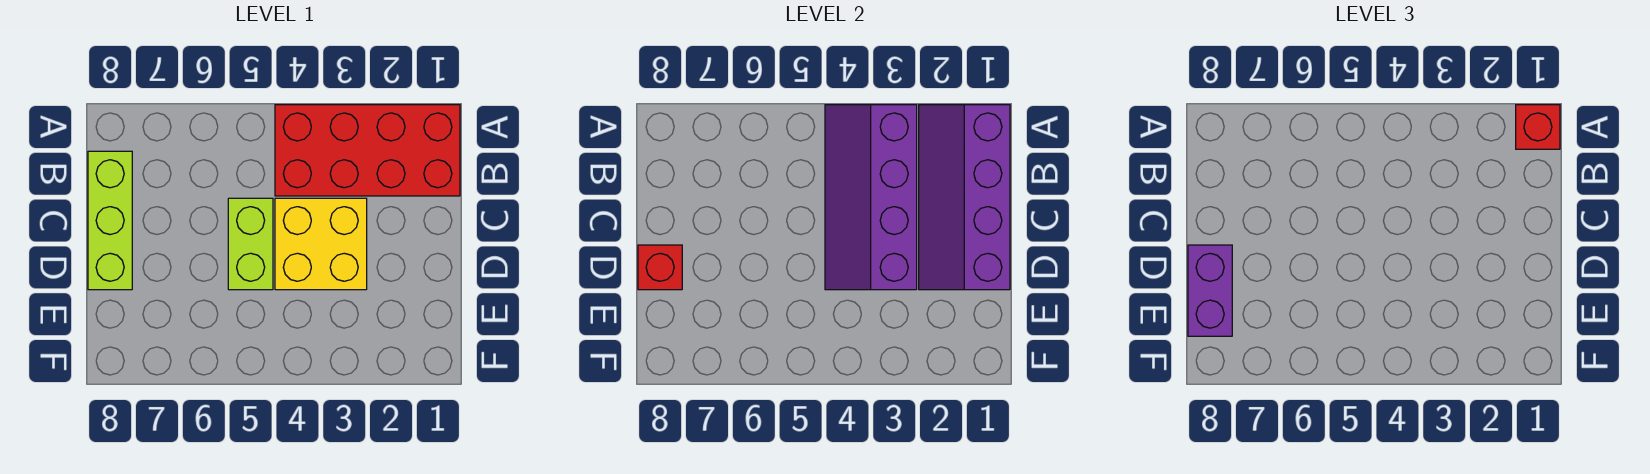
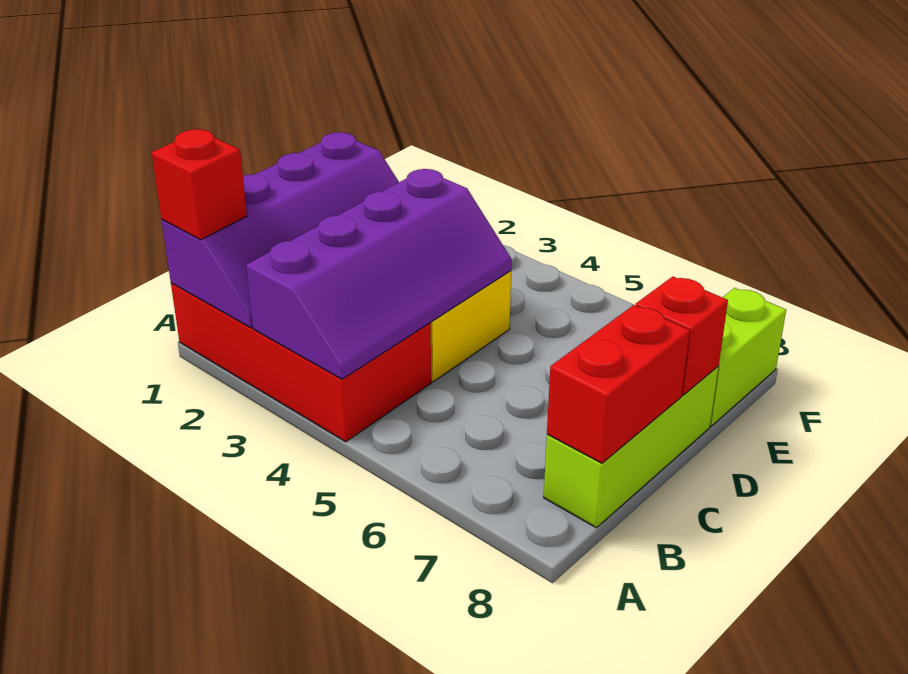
none -> red 1x2 brick [547,305,690,463]
lime 1x2 brick [228,198,273,290] -> lime 1x2 brick moved to [710,288,786,426]
purple 1x2 brick [1188,245,1232,336] -> none

